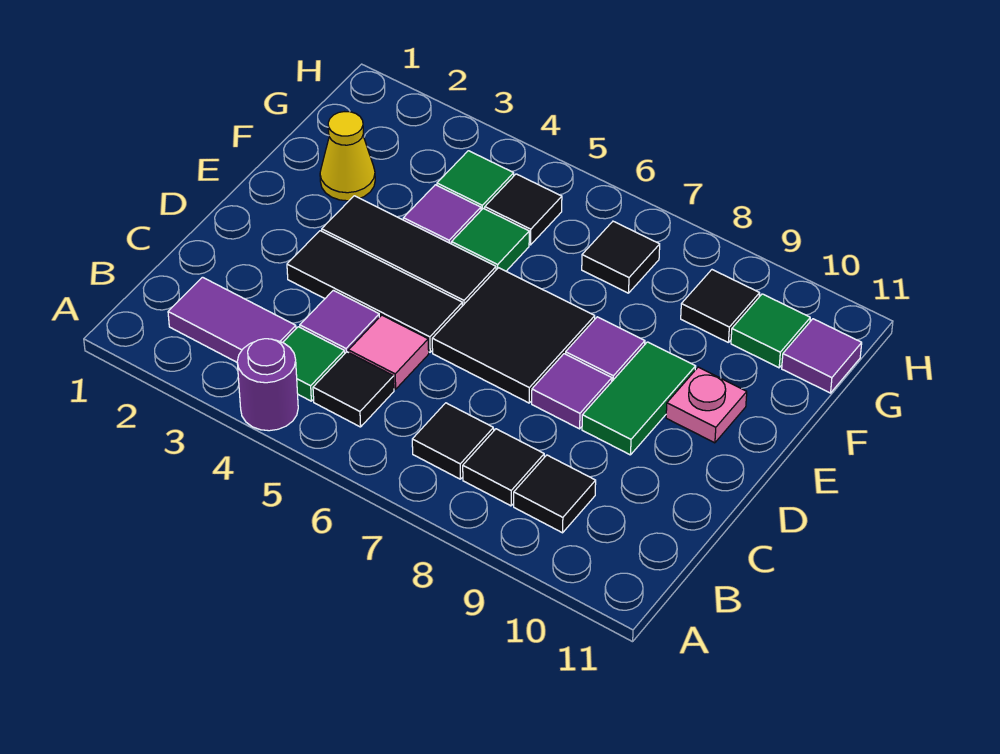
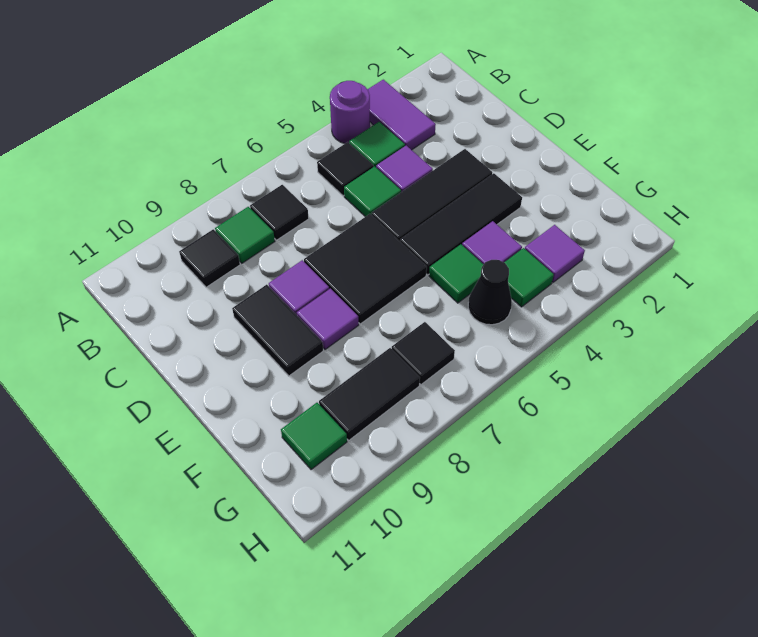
purple 1x2 tile [168,277,296,362] -> purple 1x2 tile turned to [367,80,436,150]
black 1x1 tile [463,429,544,506] -> green 1x1 tile [215,207,275,263]
pink 1x1 tile [348,315,429,389] -> green 1x1 tile [344,166,401,217]
green 1x2 tile [582,342,696,455] -> black 1x2 tile [232,285,323,376]
pink 1x1 plate [666,367,747,443] -> none
yellow 1x1 cone [320,112,375,201] -> none
black 1x1 tile [485,174,562,245] -> black 1x1 cone [468,260,512,325]
black 1x1 tile [681,270,760,342] -> black 1x2 tile [319,348,420,440]
purple 1x1 tile [782,319,862,393] -> purple 1x1 tile moved to [525,225,585,282]

